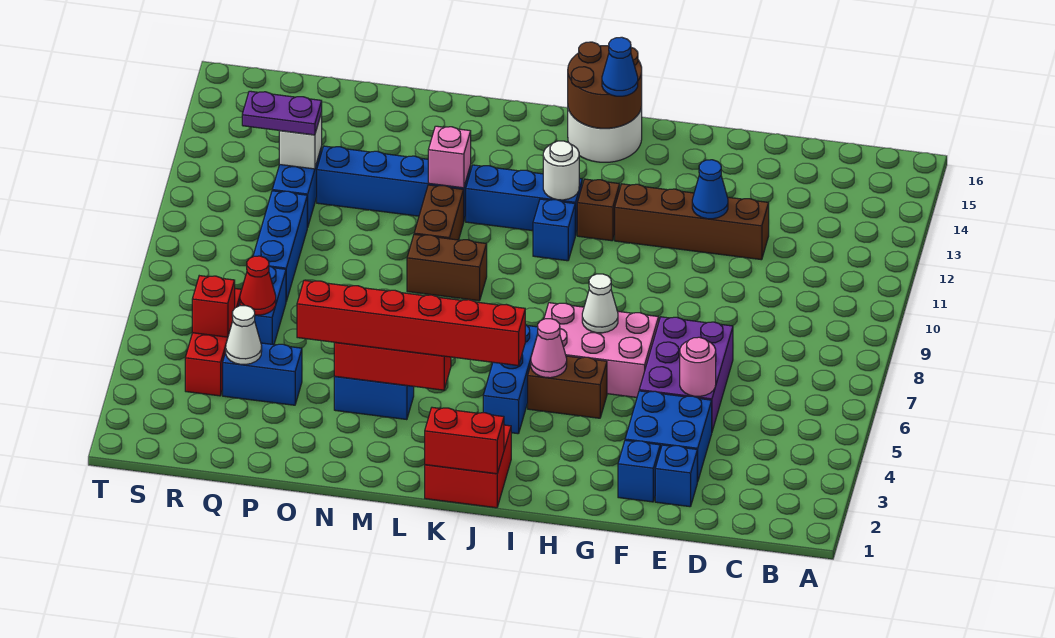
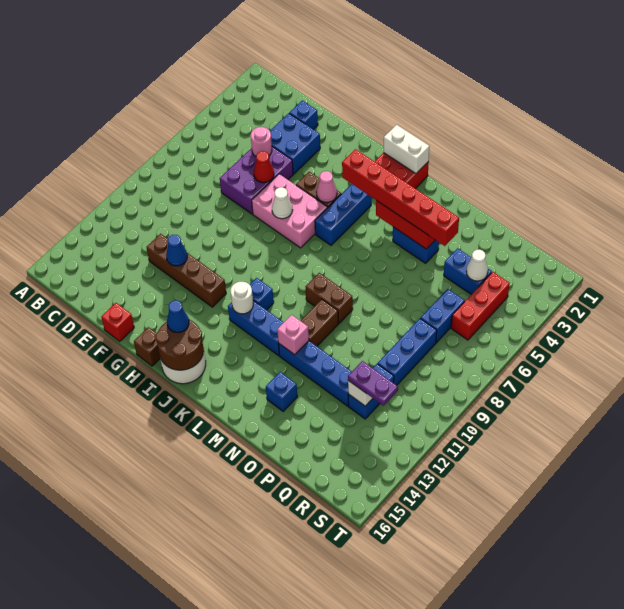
blue 1x1 brick [618,440,660,502] -> blue 1x1 brick moved to [266,372,297,411]
brown 1x1 brick [577,179,620,241] -> brown 1x1 brick moved to [134,327,160,366]
red 1x2 brick [425,407,504,474] -> white 1x2 brick [384,125,429,173]
red 1x1 cone [240,256,276,315] -> red 1x1 cone moved to [254,151,274,183]
red 1x1 brick [192,276,235,337] -> red 1x1 brick moved to [101,303,134,341]

